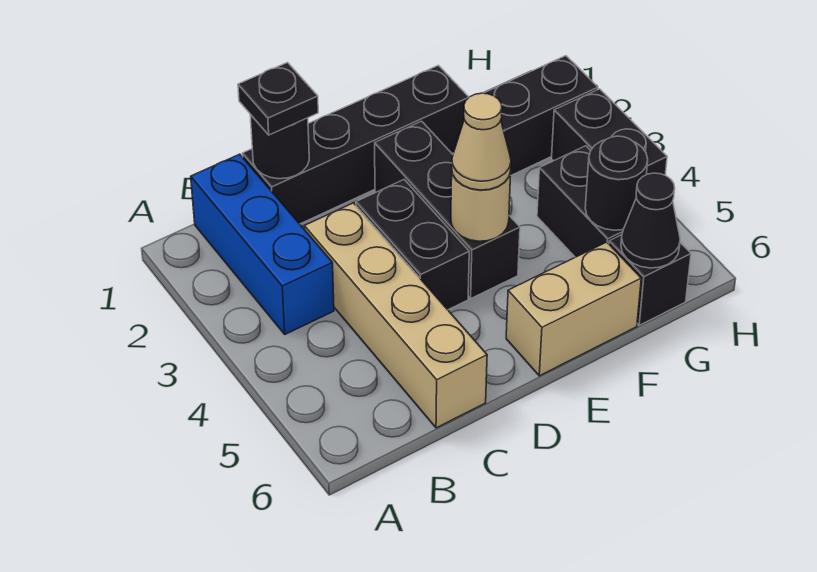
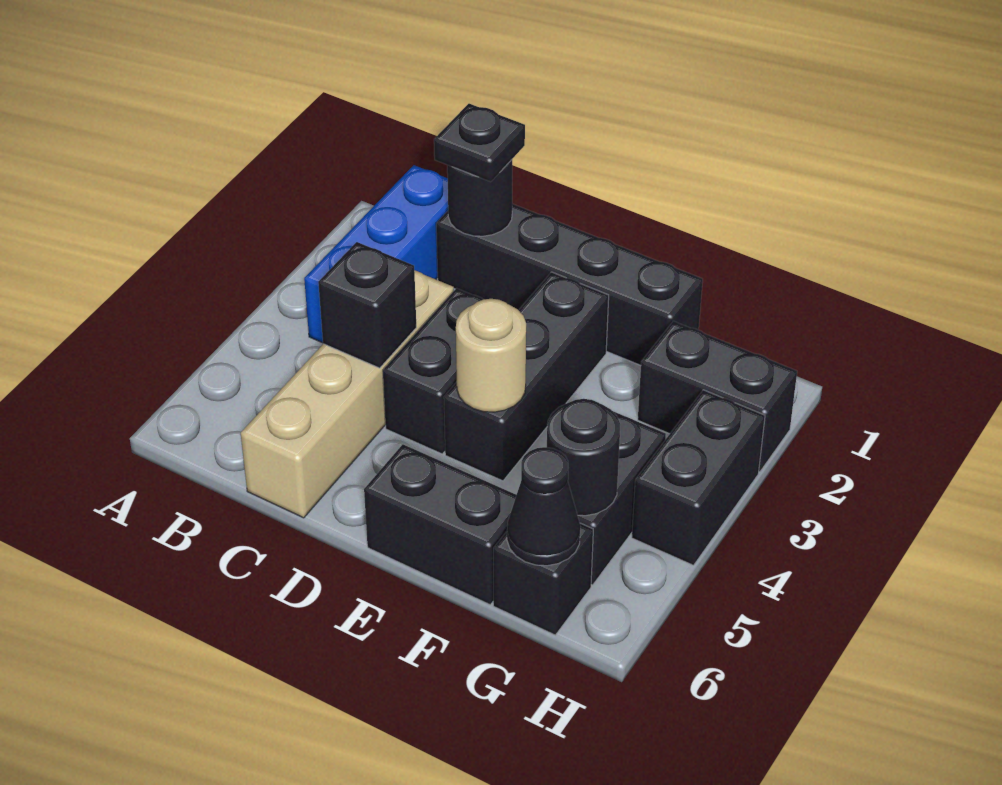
none -> black 1x1 brick [318,242,416,368]
tan 1x1 cone [452,93,511,190] -> none
tan 1x2 brick [506,242,641,376] -> black 1x2 brick [364,444,516,605]

